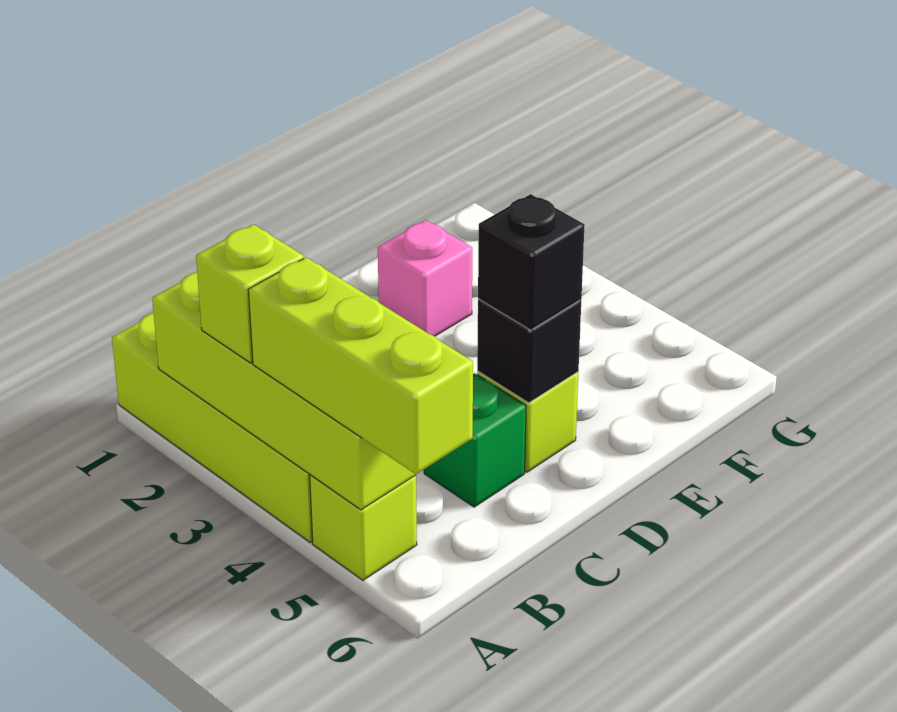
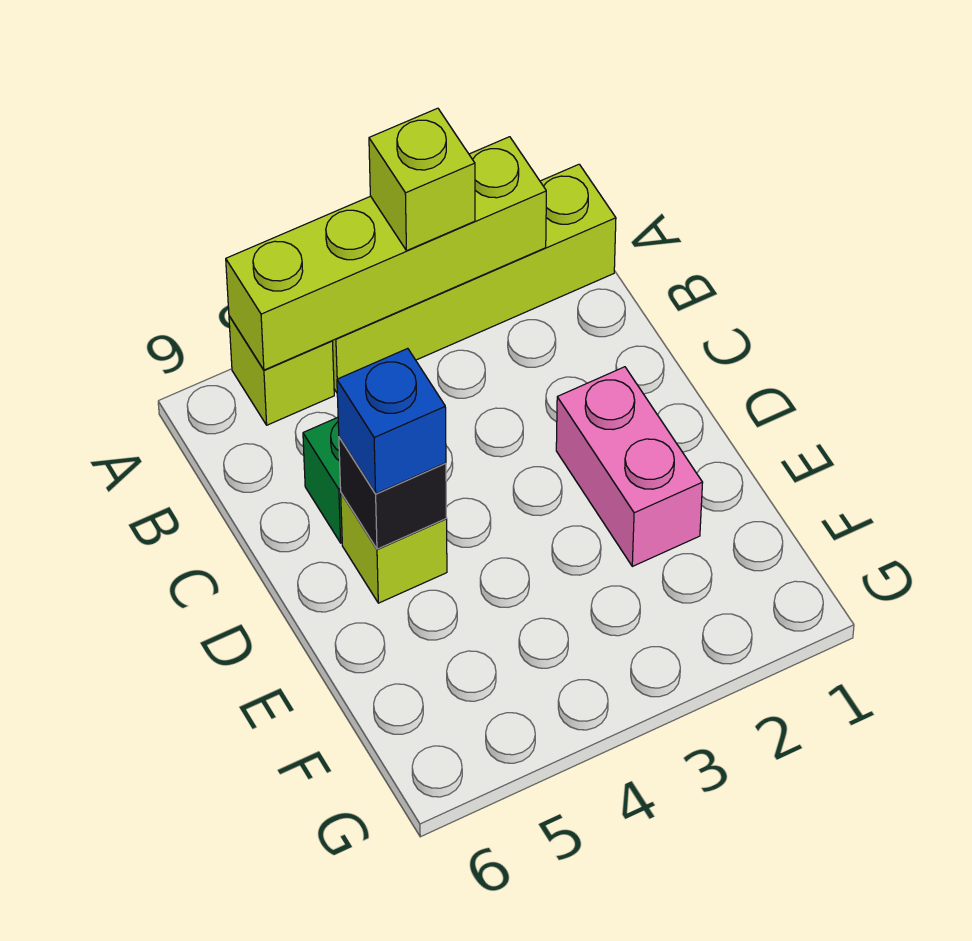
lime 1x3 brick [248,257,473,474] -> none
black 1x1 brick [478,194,585,330] -> blue 1x1 brick [337,348,446,494]
pink 1x1 brick [378,220,472,336] -> pink 1x2 brick [556,367,703,566]

